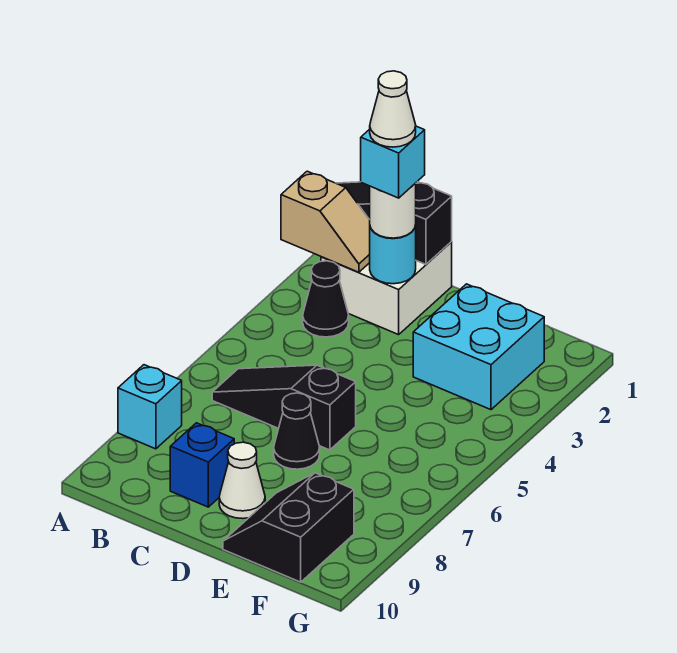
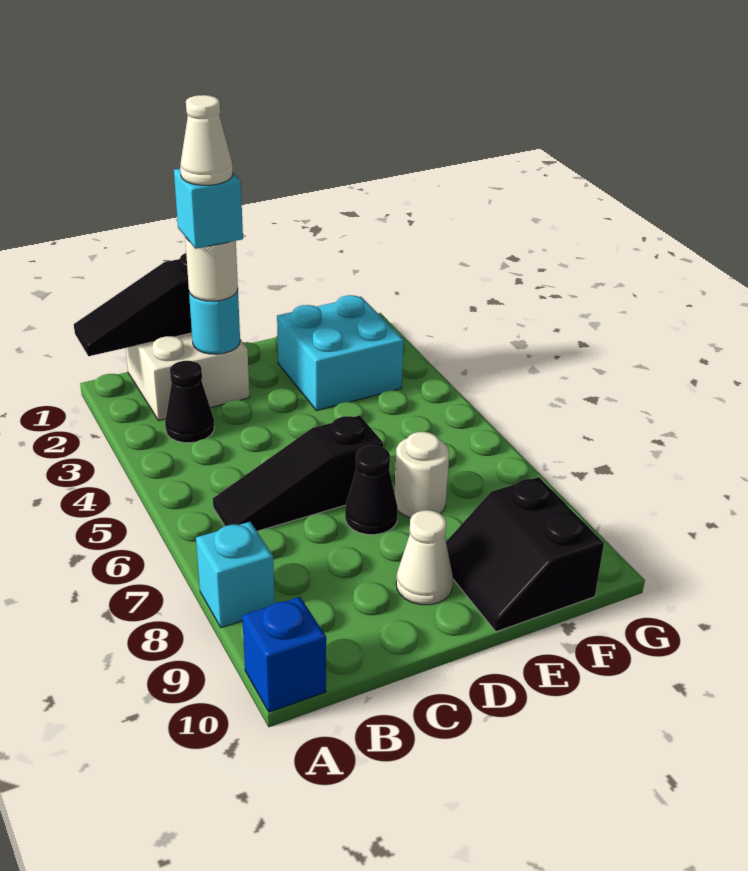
tan 1x2 slope [281,171,370,272] -> none
blue 1x1 brick [170,423,234,507] -> blue 1x1 brick moved to [242,597,326,712]
none -> white 1x1 round brick [395,432,449,518]

